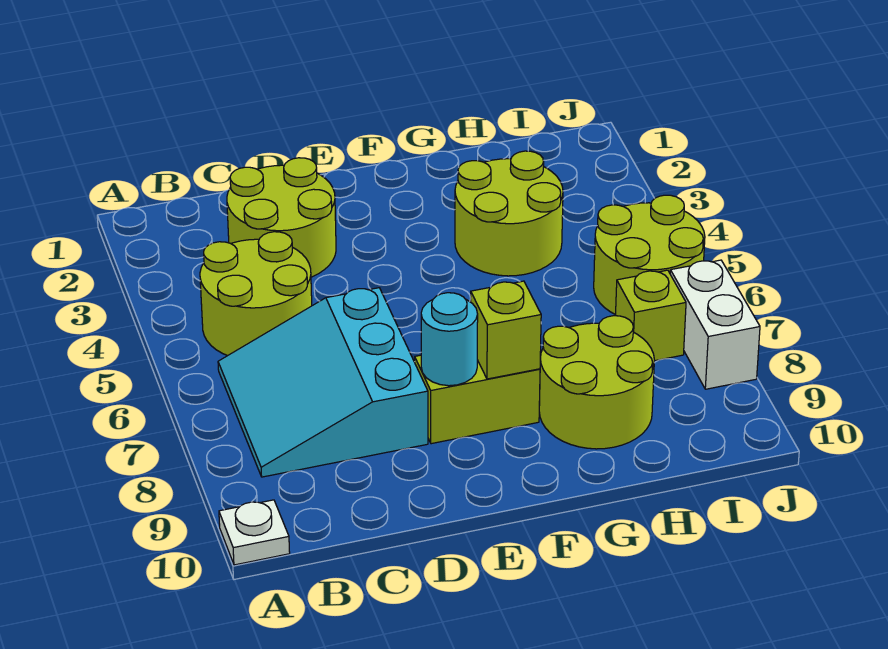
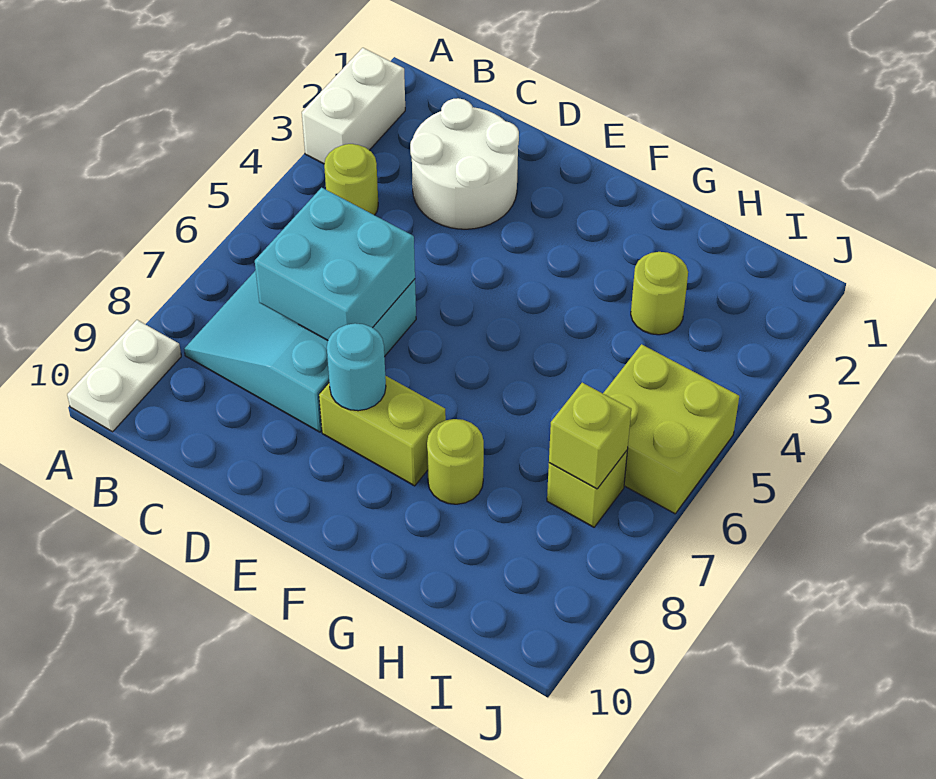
white 1x1 plate [219,500,290,565] -> white 1x2 plate [67,320,181,432]
lime 2x2 round brick [200,232,312,356] -> lime 1x1 round brick [324,144,378,215]
lime 2x2 round brick [227,158,336,277] -> white 2x2 round brick [410,98,519,229]
none -> cyan 2x2 brick [255,188,415,340]
lime 1x1 brick [471,281,541,379] -> lime 1x1 brick moved to [549,383,631,489]
lime 2x2 round brick [455,151,563,276] -> lime 1x1 round brick [631,252,688,335]
lime 2x2 round brick [539,316,654,449] -> lime 1x1 round brick [427,419,484,504]
lime 2x2 round brick [594,195,705,315] -> lime 2x2 brick [603,344,739,514]
white 1x2 brick [670,260,760,389] -> white 1x2 brick moved to [302,48,405,164]

